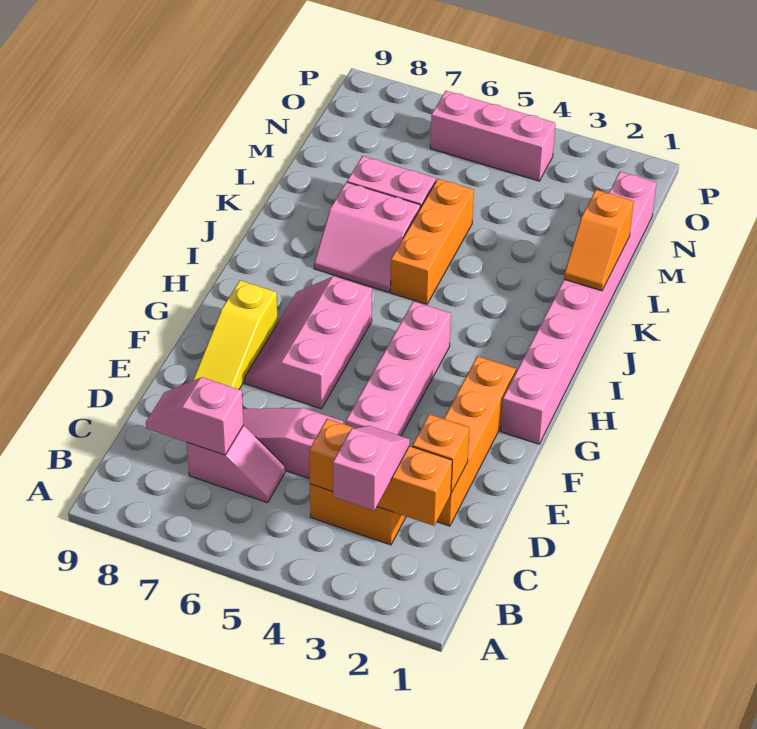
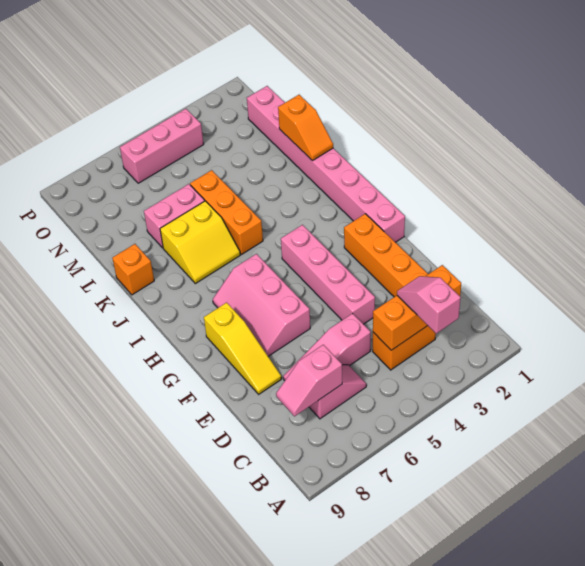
orange 1x1 brick [412,414,469,493] -> orange 1x1 brick moved to [112,244,154,295]
pink 2x2 slope [314,182,420,292] -> yellow 2x2 slope [160,201,240,284]

